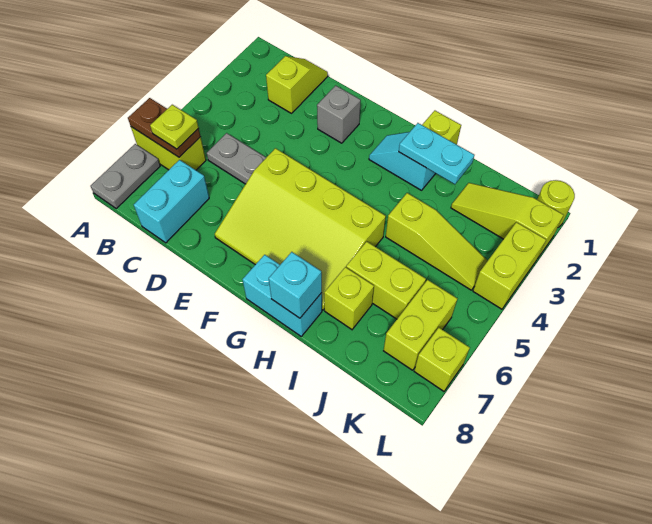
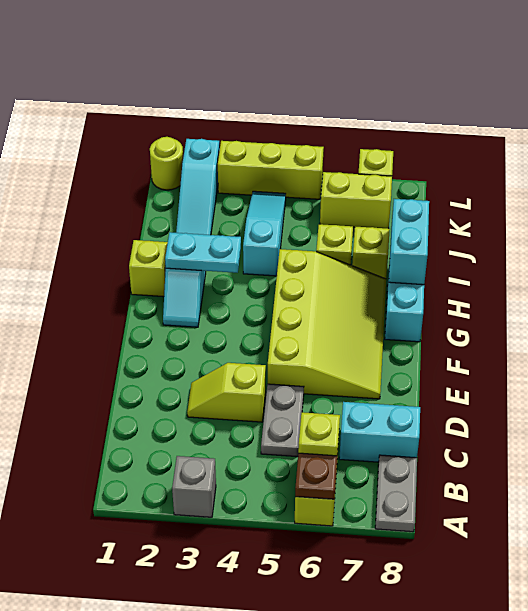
grey 1x2 plate [91,144,160,209] -> grey 1x2 plate turned to [375,455,417,532]
lime 1x2 slope [266,56,328,113] -> lime 1x2 slope moved to [187,363,266,422]
grey 1x1 brick [317,85,361,143] -> grey 1x1 brick moved to [172,456,216,517]
cyan 1x2 plate [399,123,474,184] -> cyan 1x2 plate turned to [165,232,241,273]
cyan 1x1 brick [269,252,322,318] -> cyan 1x2 brick [389,199,429,285]
lime 1x3 slope [386,193,488,290] -> cyan 1x3 slope [243,191,286,276]
lime 1x2 brick [346,242,426,319] -> lime 1x1 brick [316,224,353,265]
lime 1x3 slope [451,183,563,256] -> cyan 1x3 slope [176,139,220,235]
lime 1x2 brick [473,222,546,309] -> lime 1x3 brick [218,141,324,199]

